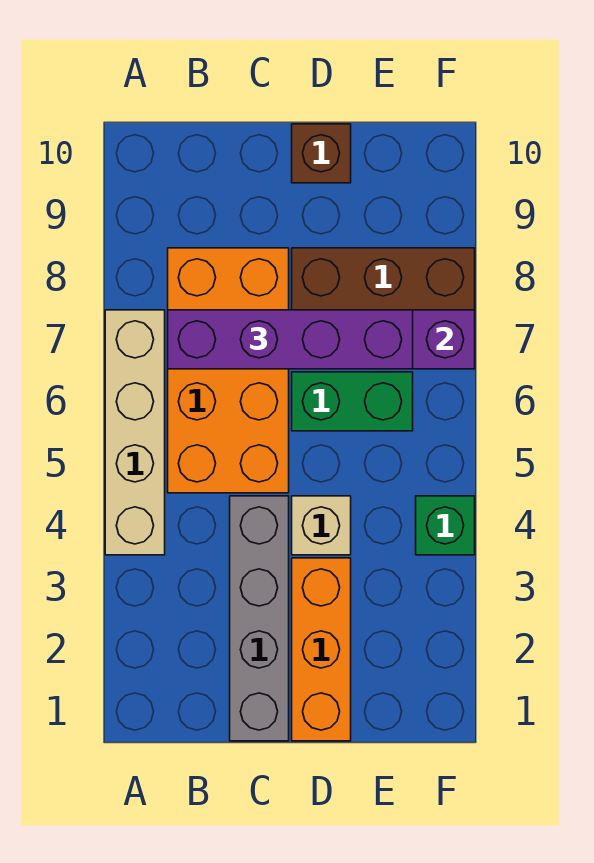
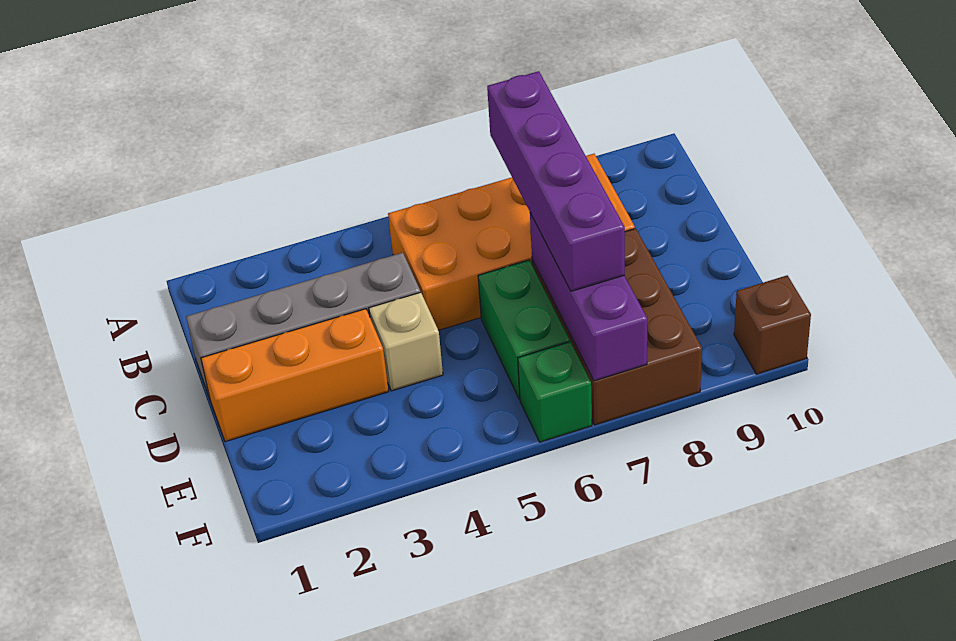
tan 1x4 brick [105,310,165,555] -> none
brown 1x1 brick [292,124,351,183] -> brown 1x1 brick moved to [734,275,811,374]
green 1x1 brick [416,496,475,555] -> green 1x1 brick moved to [518,342,592,442]

